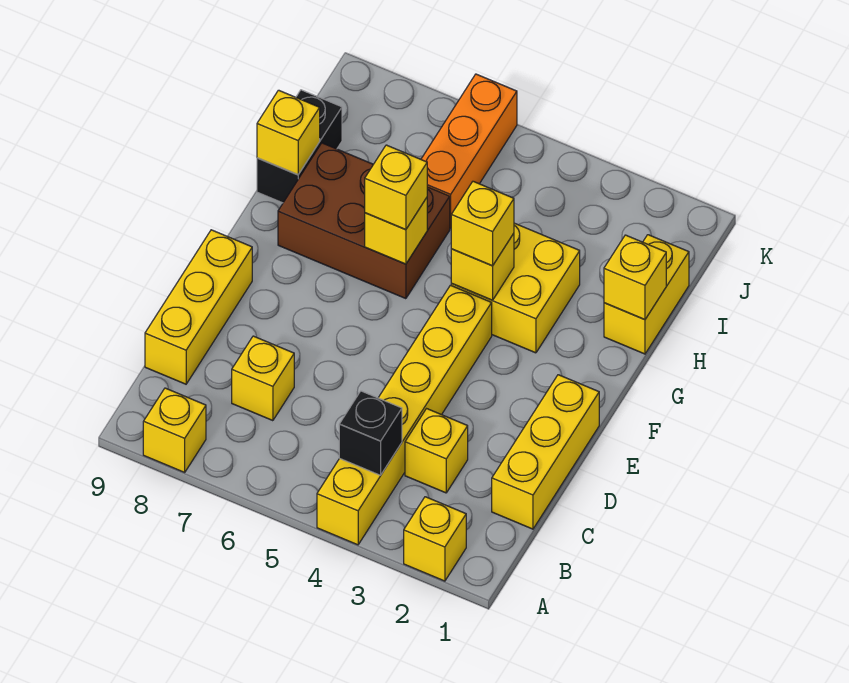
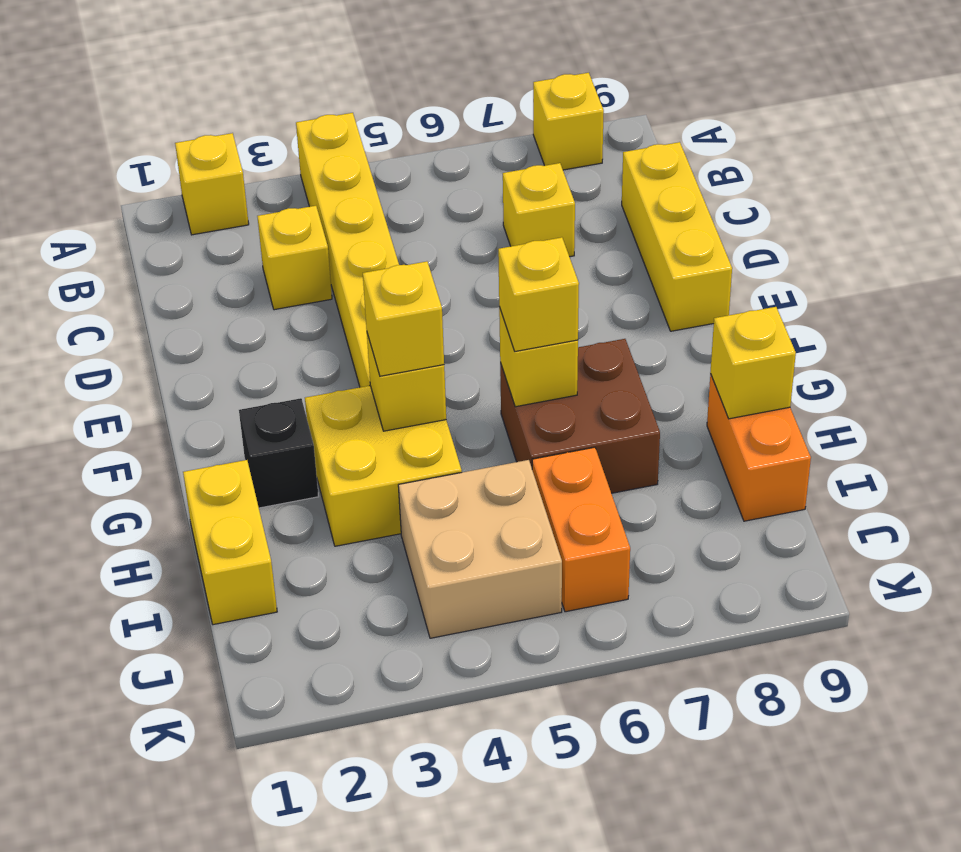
black 1x1 brick [339,391,402,475] -> black 1x1 brick moved to [239,398,319,508]
yellow 1x3 brick [492,375,599,529] -> none
brown 2x3 brick [278,143,450,299] -> brown 2x2 brick [500,339,660,493]
yellow 1x1 brick [604,235,666,320] -> none
black 1x2 brick [257,90,342,203] -> orange 1x2 brick [707,374,811,521]
none -> tan 2x2 brick [398,460,562,638]
orange 1x3 brick [421,74,517,228] -> orange 1x2 brick [532,447,630,612]

